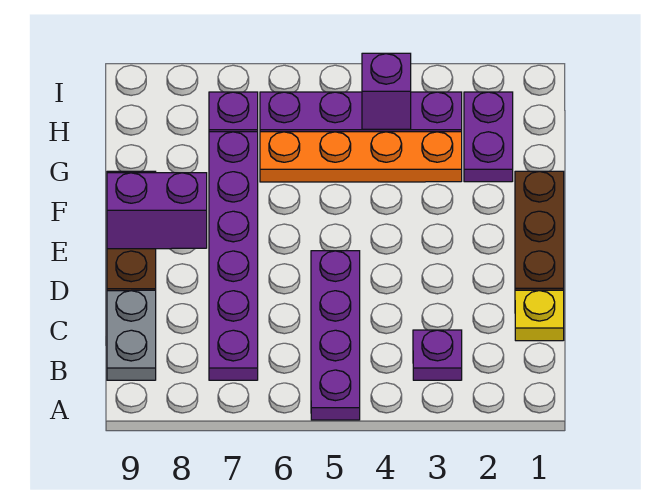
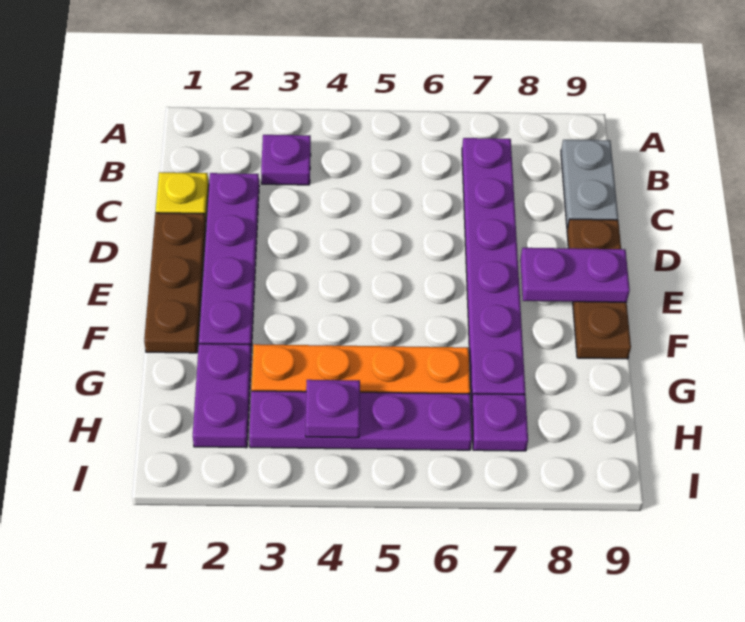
purple 1x4 plate [311,251,360,420] -> purple 1x4 plate moved to [199,173,259,353]
purple 1x2 brick [107,173,207,249] -> purple 1x2 plate [520,248,630,302]
purple 1x1 brick [362,53,411,129] -> purple 1x1 plate [306,380,360,438]

